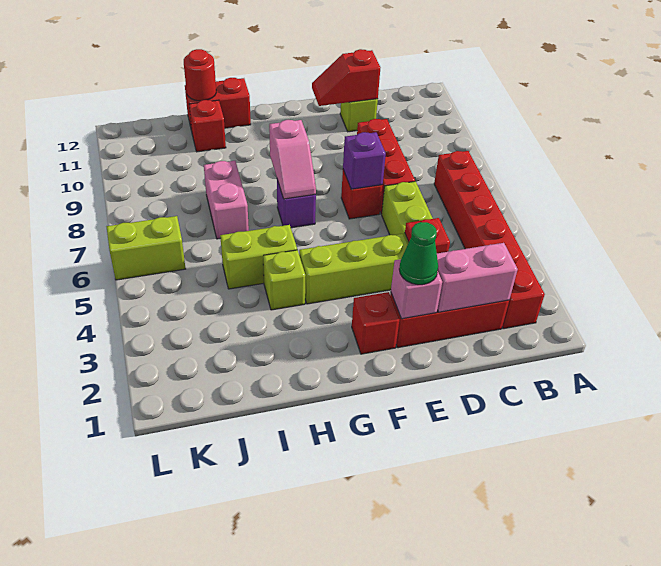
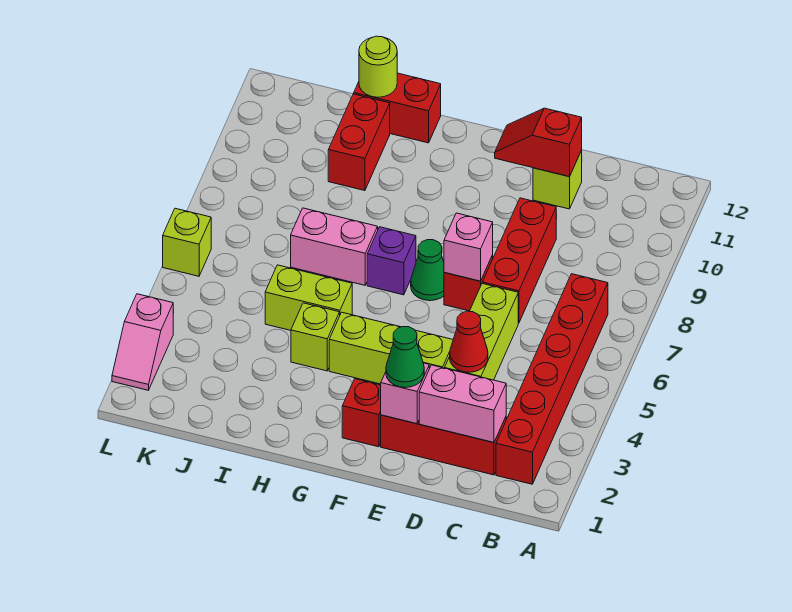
red 1x1 plate [405,218,450,253] -> red 1x1 cone [450,311,488,372]
purple 1x1 brick [343,132,386,189] -> pink 1x1 brick [444,213,493,281]
none -> green 1x1 cone [411,240,444,301]
pink 1x2 slope [269,120,316,199] -> pink 1x2 slope moved to [112,294,173,390]
pink 1x2 brick [204,161,249,239] -> pink 1x2 brick turned to [291,208,378,285]
red 1x1 brick [189,100,226,152] -> red 1x2 brick [328,94,390,191]
red 1x1 round brick [184,49,216,101] -> lime 1x1 round brick [359,36,397,97]
lime 1x2 brick [106,216,186,280] -> lime 1x1 brick [163,208,211,276]

